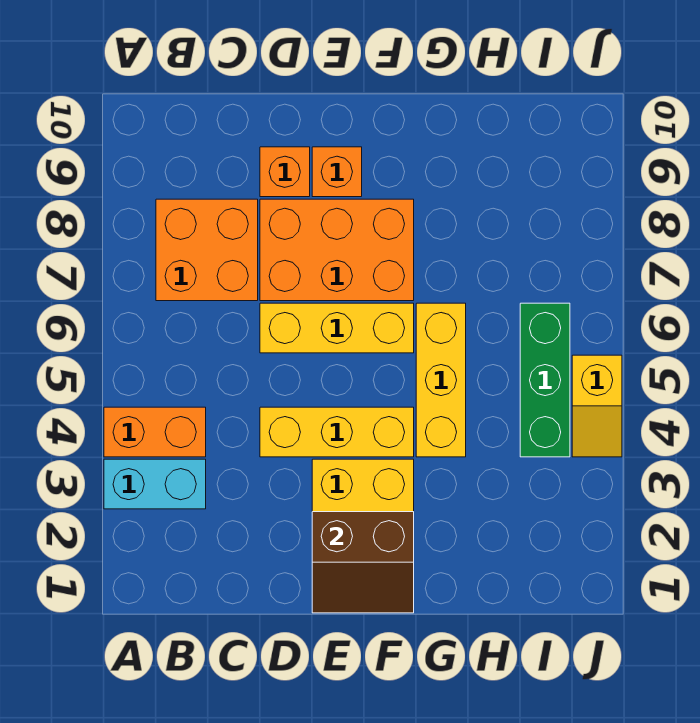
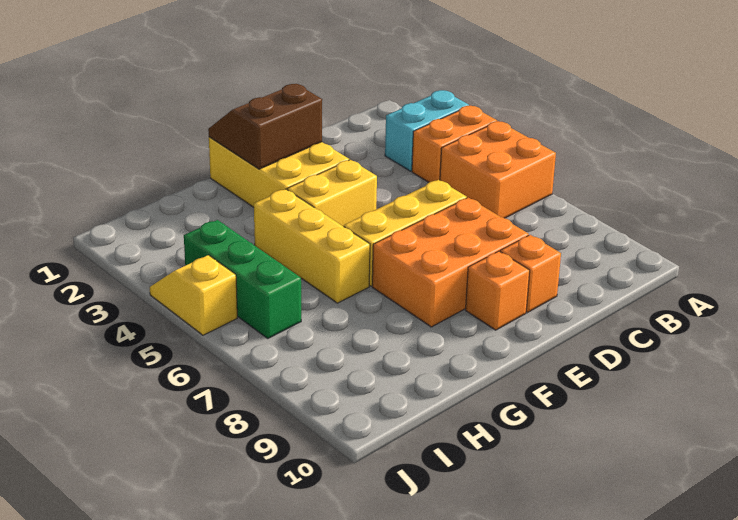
orange 2x2 brick [156,199,258,301] -> orange 2x2 brick moved to [440,121,556,218]
yellow 1x3 brick [260,407,414,457] -> yellow 1x2 brick [287,160,377,226]

